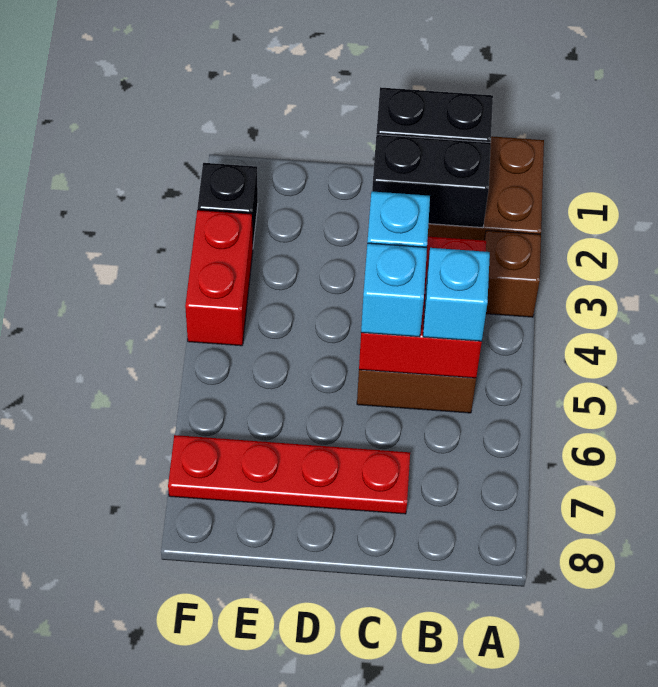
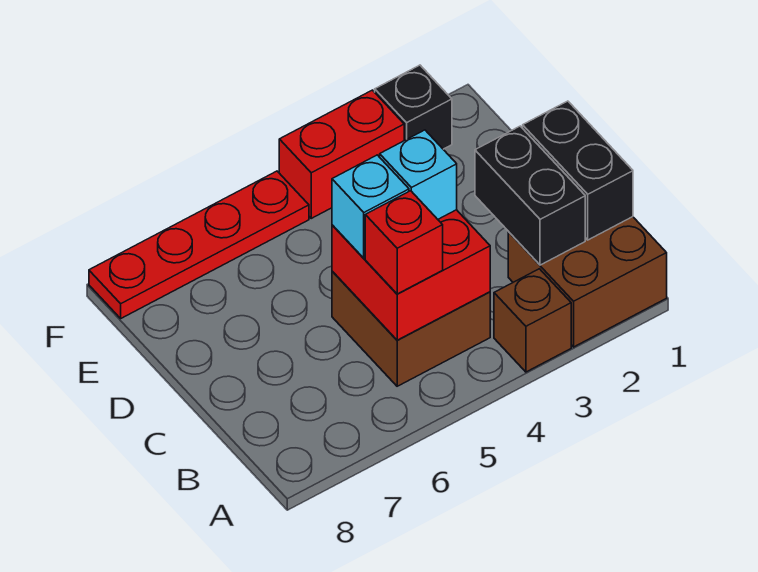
cyan 1x1 brick [423,248,490,341] -> red 1x1 brick [365,191,443,294]
red 1x4 plate [168,435,410,514] -> red 1x4 plate turned to [89,171,309,318]

